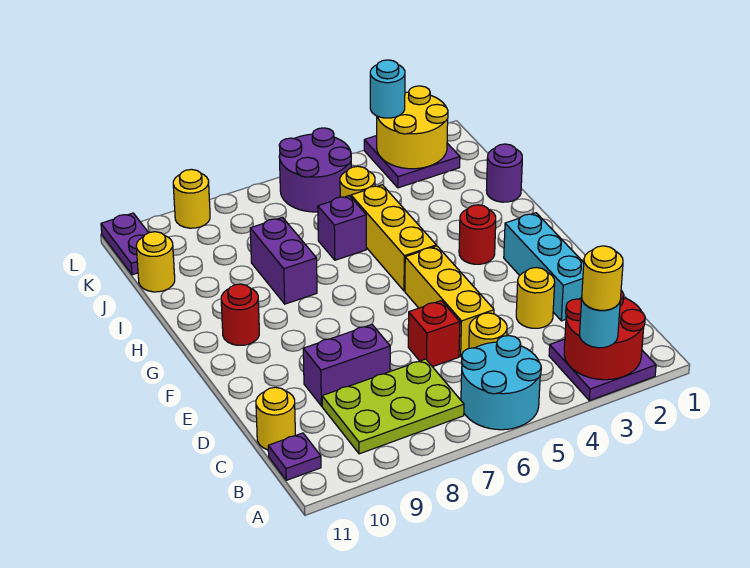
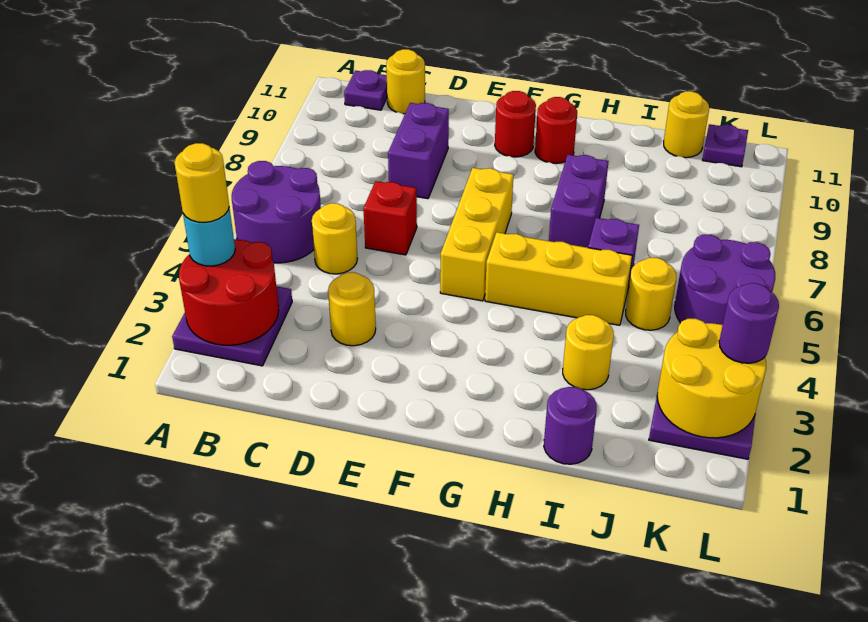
cyan 2x2 round brick [461,336,541,430] -> purple 2x2 round brick [232,161,321,263]
lime 2x3 plate [322,359,464,454] -> none
cyan 1x3 brick [504,213,584,321] -> none
yellow 1x3 brick [405,246,494,356] -> yellow 1x3 brick turned to [440,168,513,301]
red 1x1 round brick [459,205,496,264] -> red 1x1 round brick moved to [495,91,536,157]
purple 1x2 brick [250,217,317,304] -> purple 1x2 brick turned to [549,155,609,248]
purple 1x2 plate [101,213,148,275] -> purple 1x1 plate [702,124,748,167]
cyan 1x1 round brick [370,60,405,118] -> purple 1x1 round brick [719,283,779,363]
yellow 1x1 round brick [173,169,210,228] -> yellow 1x1 round brick moved to [563,315,614,390]

